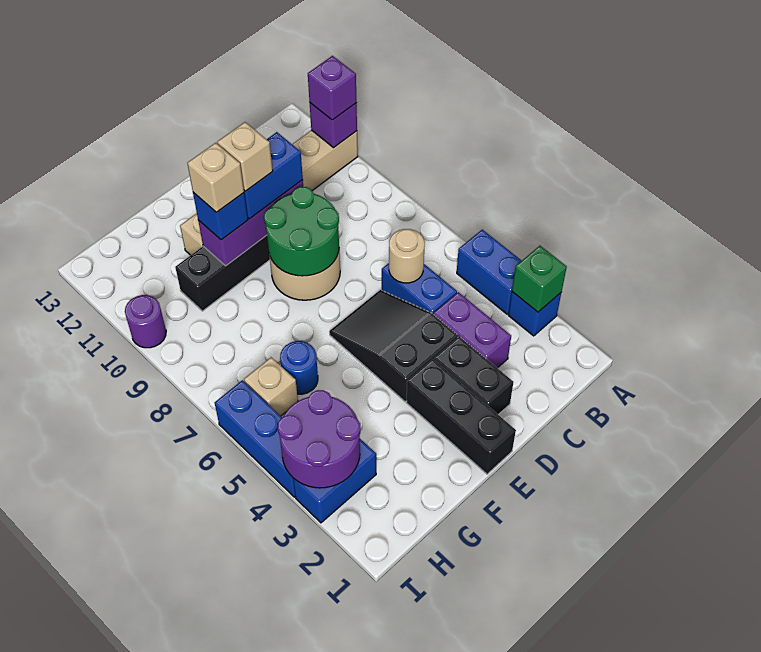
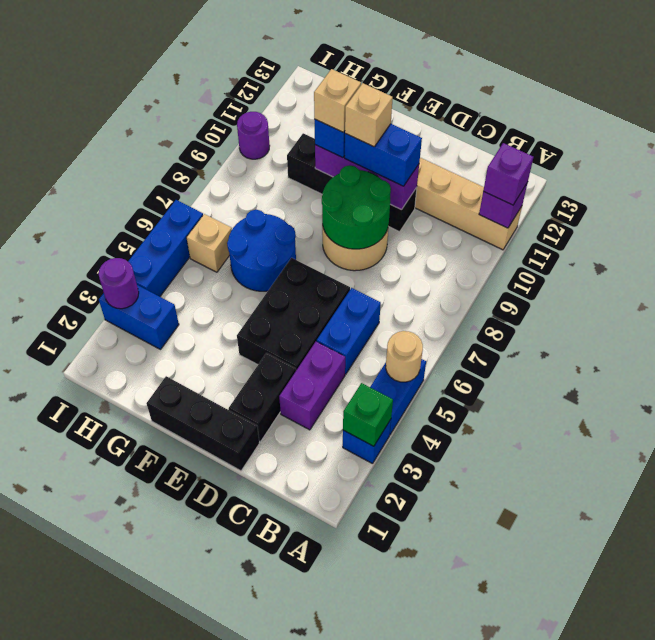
tan 1x1 round brick [389,229,425,283] -> tan 1x1 round brick moved to [386,331,423,382]
black 2x3 slope [329,290,458,402] -> black 2x3 brick [237,258,350,370]
black 1x3 brick [406,359,516,474] -> black 1x3 brick turned to [147,376,259,471]
blue 1x1 round brick [280,341,318,394] -> blue 2x2 round brick [227,210,296,291]
purple 2x2 round brick [278,390,360,488] -> purple 1x1 round brick [99,258,139,309]

